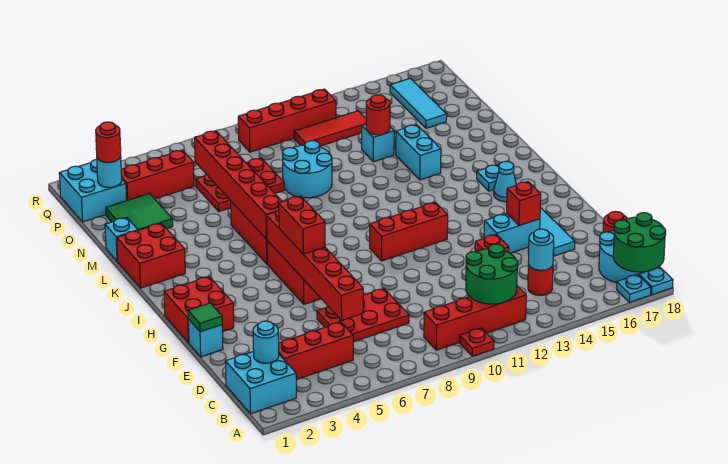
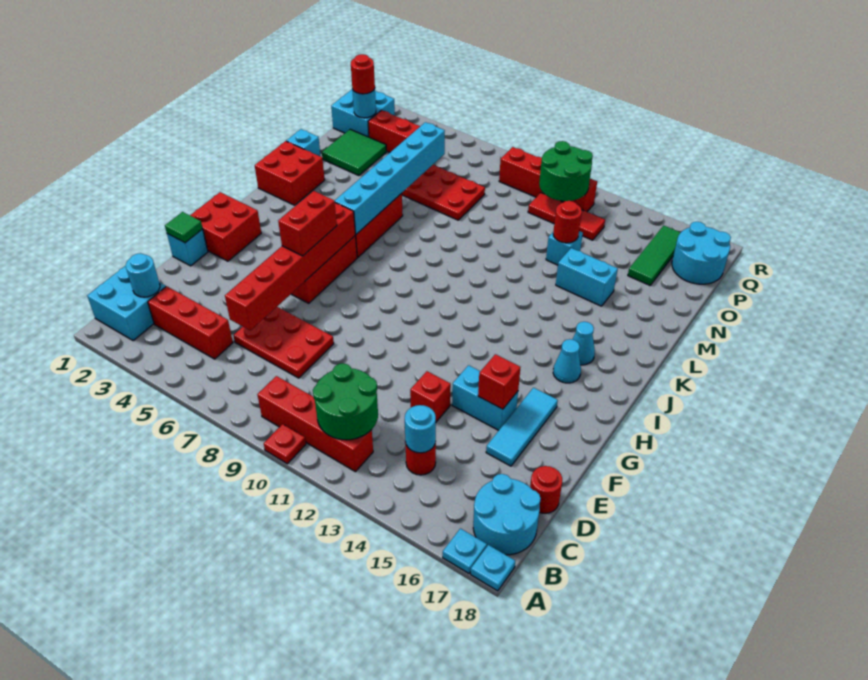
green 2x2 round brick [613,213,666,272] -> green 2x2 round brick moved to [539,141,593,201]
red 1x3 brick [370,202,448,261] -> none
red 1x6 brick [195,131,282,239] -> cyan 1x6 brick [335,122,445,234]
cyan 1x1 plate [477,165,499,191] -> cyan 1x1 cone [572,322,595,365]
cyan 1x2 brick [396,125,441,180] -> cyan 1x2 brick turned to [556,248,618,306]
cyan 2x2 round brick [282,141,332,198] -> cyan 2x2 round brick moved to [672,222,731,284]
cyan 1x3 tile [390,78,447,128] -> green 1x3 tile [628,226,681,285]

